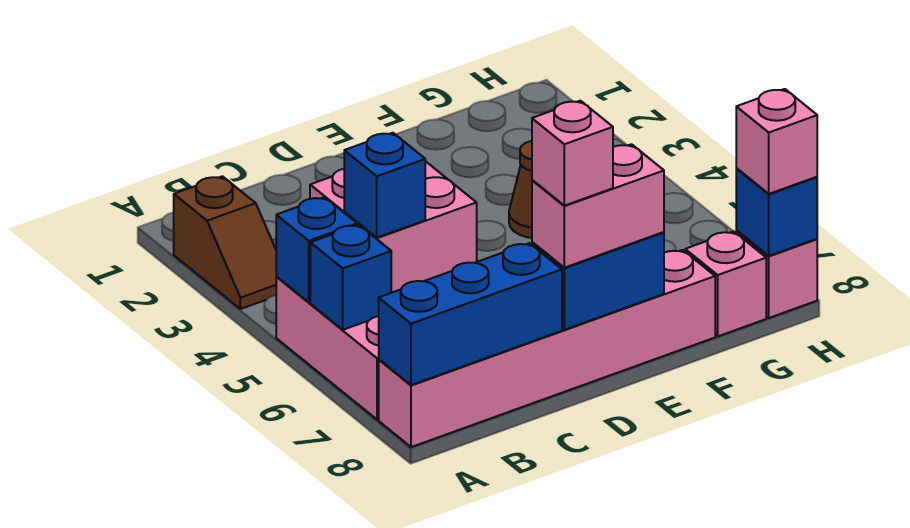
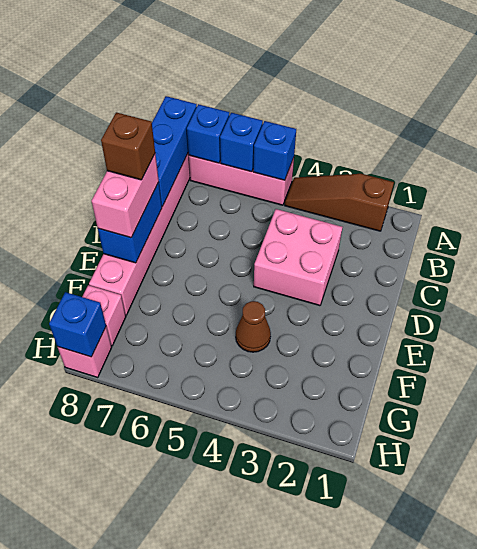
brown 1x2 slope [174,176,277,309] -> brown 1x3 slope [285,174,394,231]
blue 1x1 brick [344,133,425,238] -> blue 1x1 brick moved to [187,104,229,163]
pink 1x1 brick [532,101,613,206] -> brown 1x1 brick [101,112,155,180]
pink 1x1 brick [736,89,817,194] -> none

